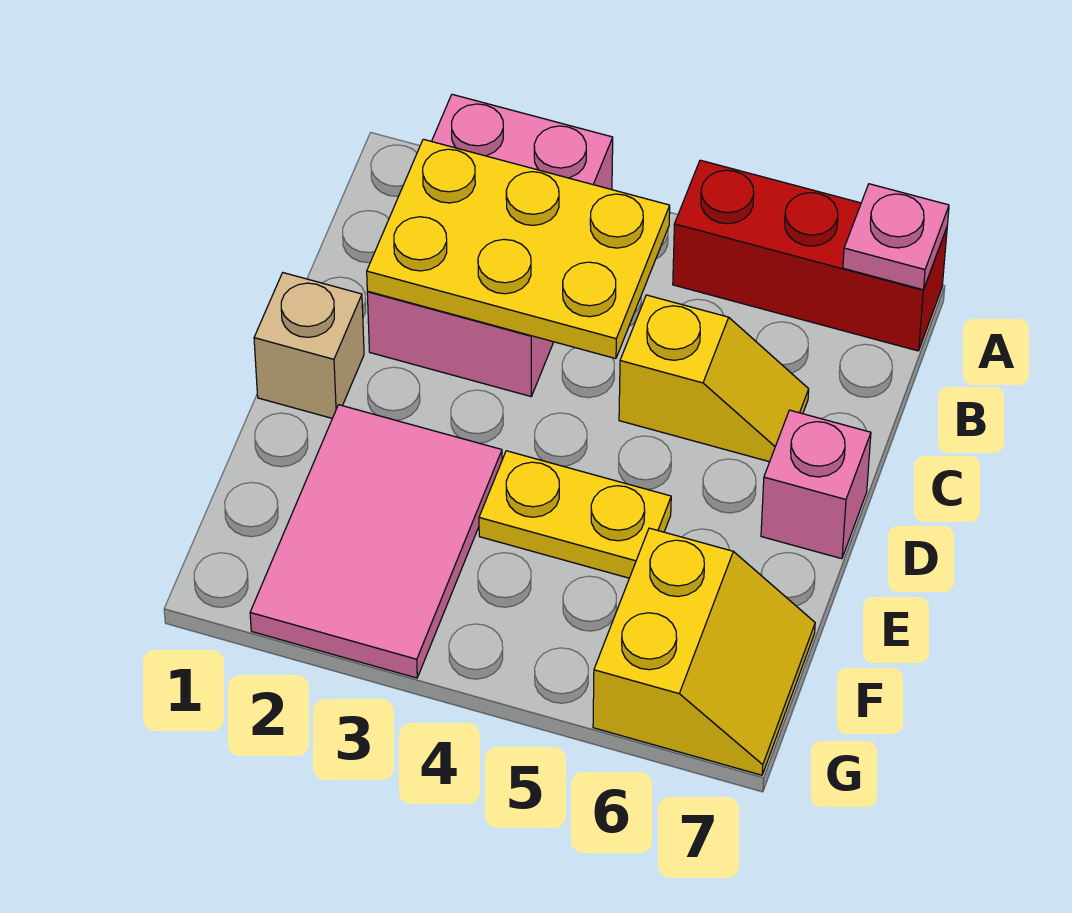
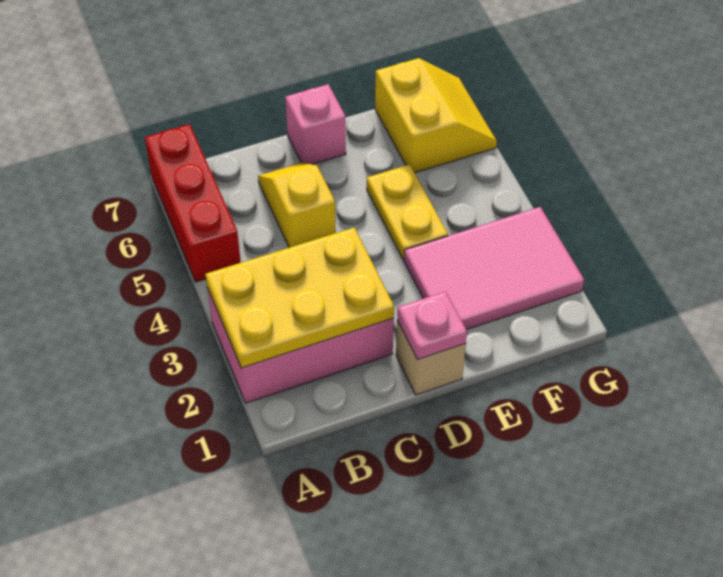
pink 1x1 plate [843,184,949,290] -> pink 1x1 plate moved to [397,291,467,360]
yellow 2x3 plate [367,139,670,359] -> yellow 2x3 plate turned to [205,227,394,368]
yellow 2x2 slope [593,528,815,775] -> yellow 2x2 slope turned to [375,58,497,173]

